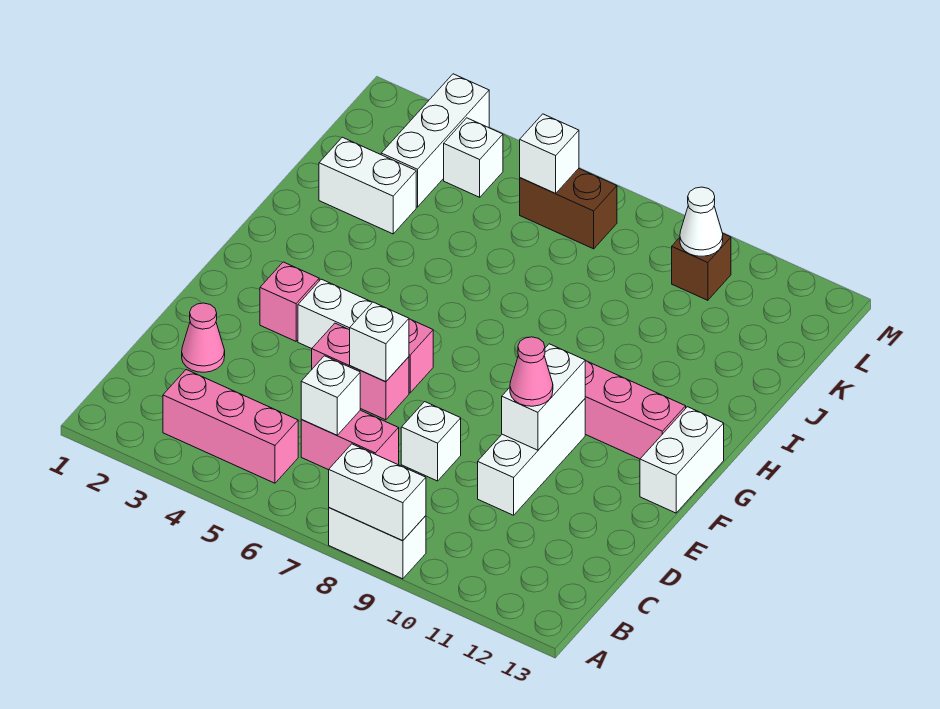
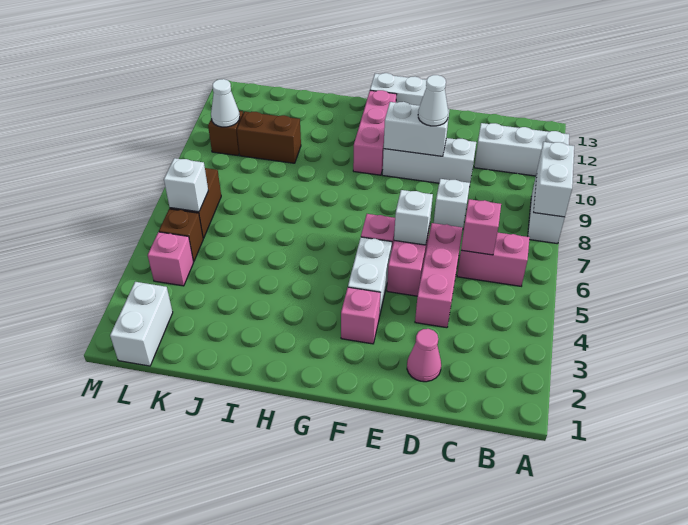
pink 1x3 brick [163,370,298,483] -> pink 1x3 brick moved to [415,223,463,328]
pink 1x2 brick [301,410,399,470] -> pink 1x2 brick turned to [457,232,530,286]
white 1x1 brick [301,356,360,435] -> pink 1x1 brick [461,199,501,255]
pink 1x1 cone [510,337,553,406] -> white 1x1 cone [418,75,448,126]
white 1x2 brick [319,137,416,234] -> white 1x2 brick moved to [110,282,173,366]
none -> brown 1x2 brick [237,112,301,163]
white 1x3 brick [381,74,489,207] -> white 1x3 brick moved to [474,123,569,176]
white 1x1 brick [444,118,503,197] -> pink 1x1 brick [148,232,194,286]
none -> brown 1x1 brick [159,209,203,262]

